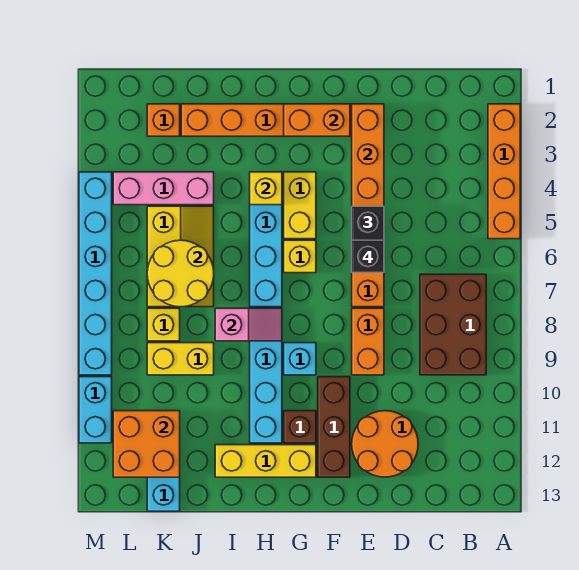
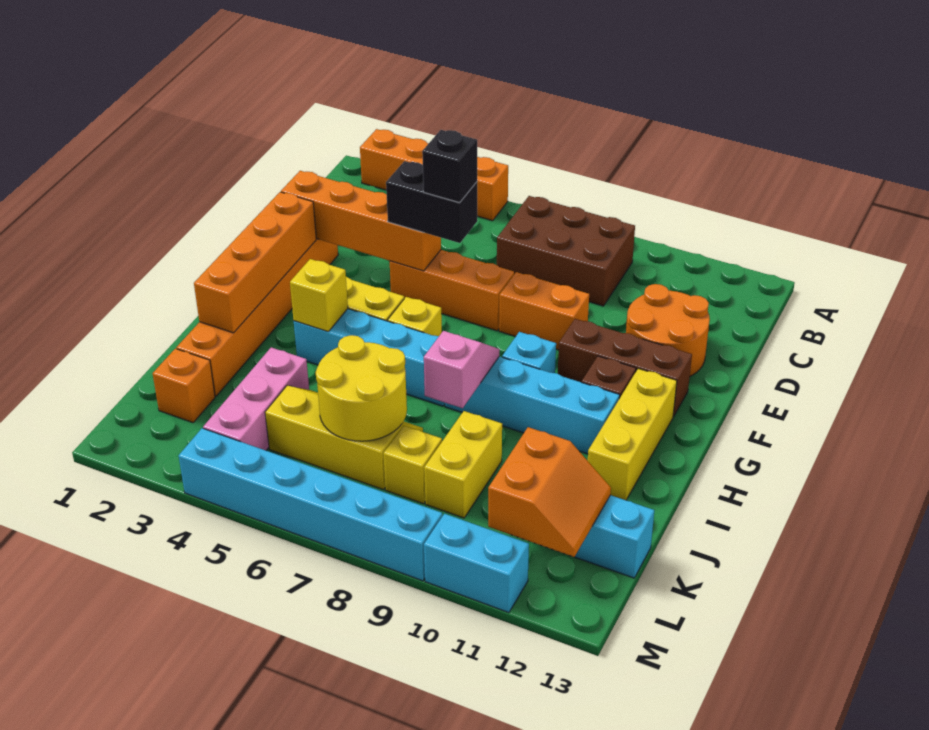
orange 1x2 brick [284,104,350,136] -> orange 1x4 brick [194,192,316,333]
orange 2x2 brick [113,411,180,477] -> orange 2x2 slope [488,427,611,557]

